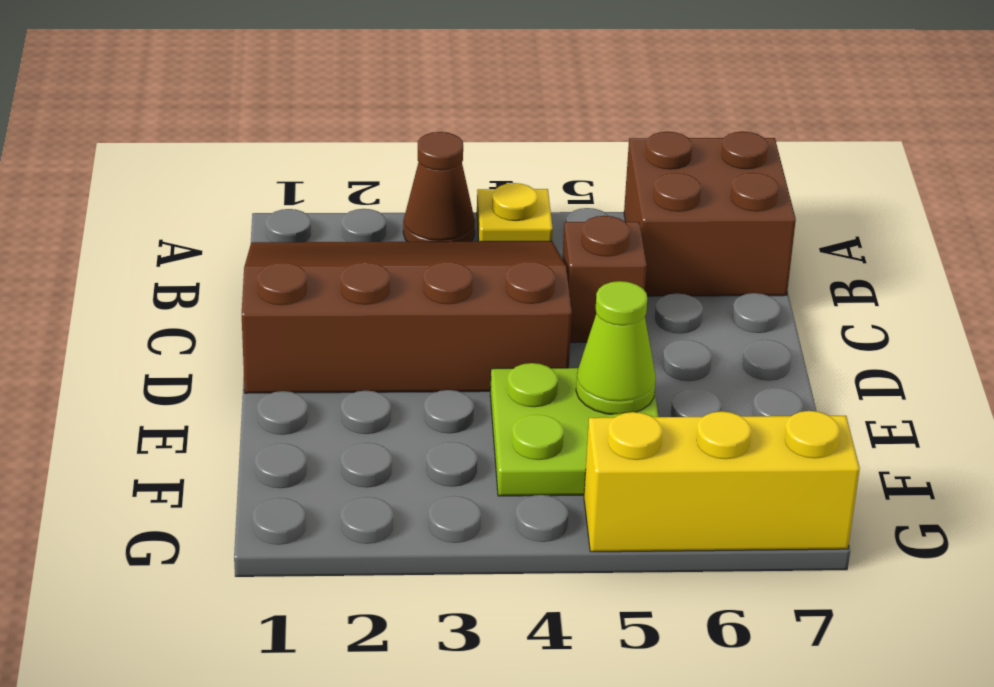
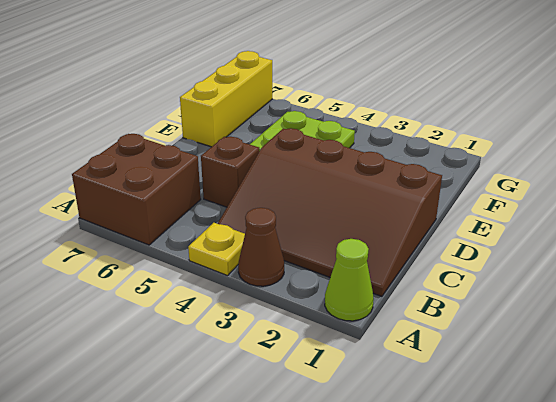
lime 1x1 cone [576,281,656,414] -> lime 1x1 cone moved to [325,239,374,321]
yellow 1x3 brick [584,411,860,552] -> yellow 1x3 brick turned to [180,51,272,147]

